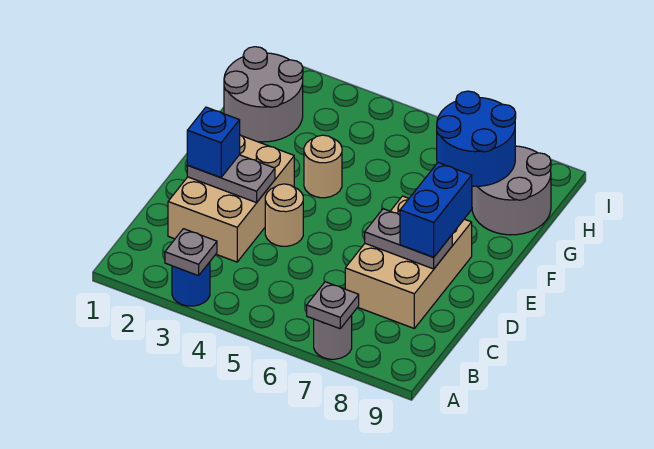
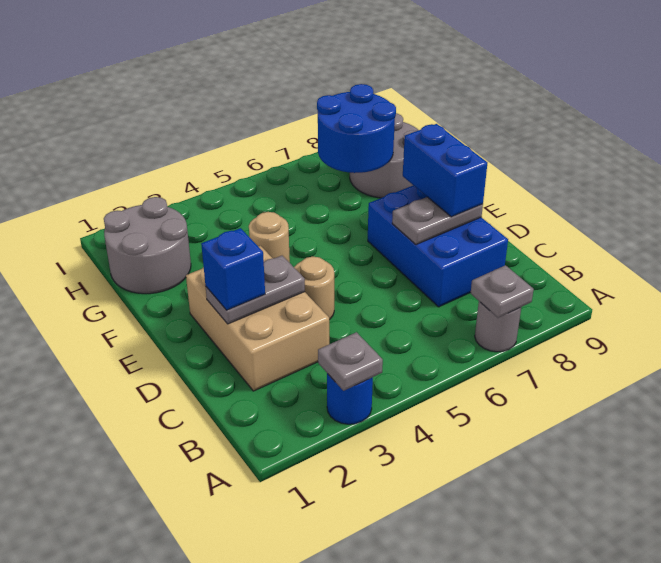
tan 2x3 brick [345,196,472,328] -> blue 2x3 brick [368,185,508,307]

